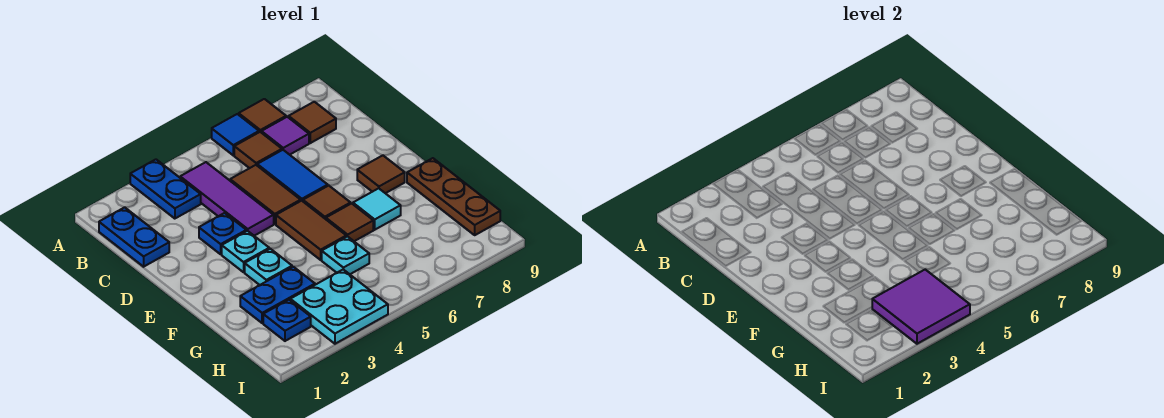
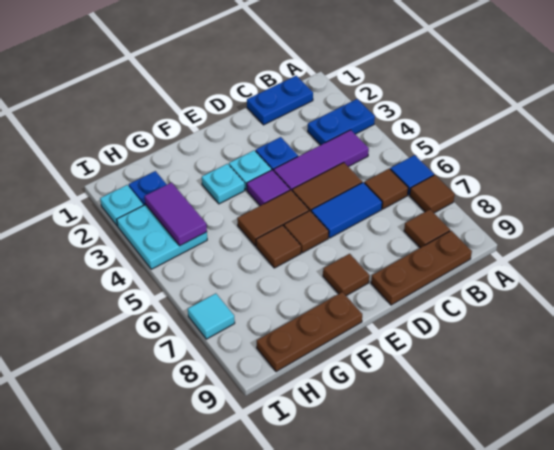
purple 1x1 tile [261,117,309,155] -> purple 1x1 tile moved to [247,170,290,206]
none -> brown 1x3 plate [371,231,472,305]
cyan 1x1 tile [353,188,401,230] -> cyan 1x1 tile moved to [188,293,235,339]
blue 1x2 plate [240,267,315,323] -> none
cyan 1x1 plate [322,236,369,274] -> cyan 1x1 plate moved to [100,185,143,226]
purple 2x2 tile [872,270,970,344] -> purple 1x2 tile [144,182,207,246]

